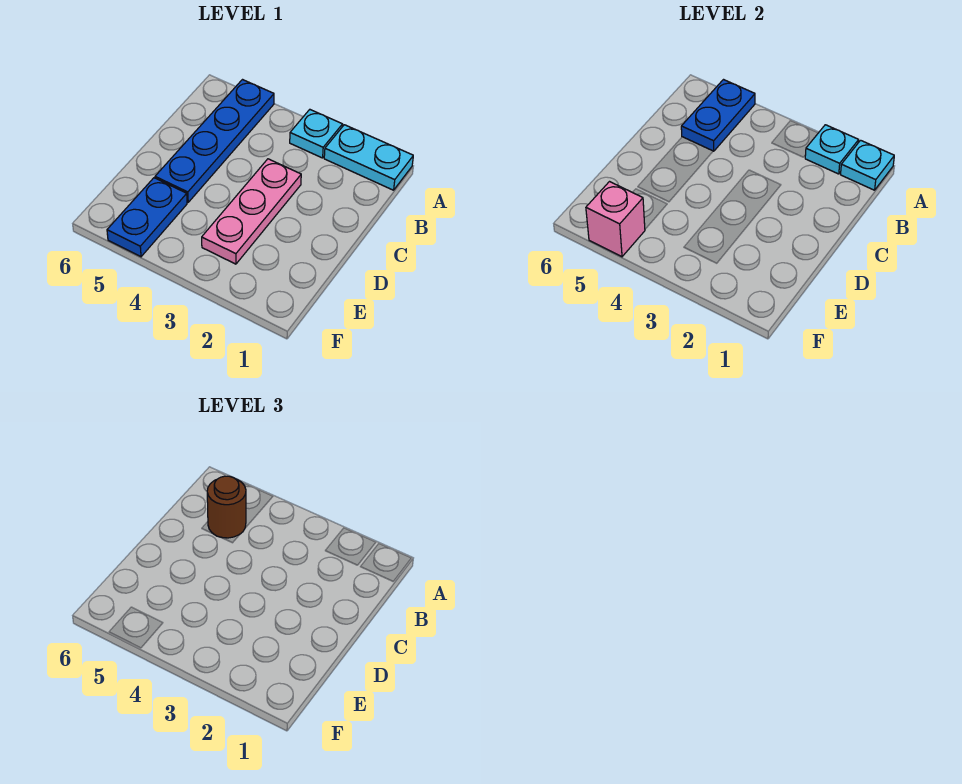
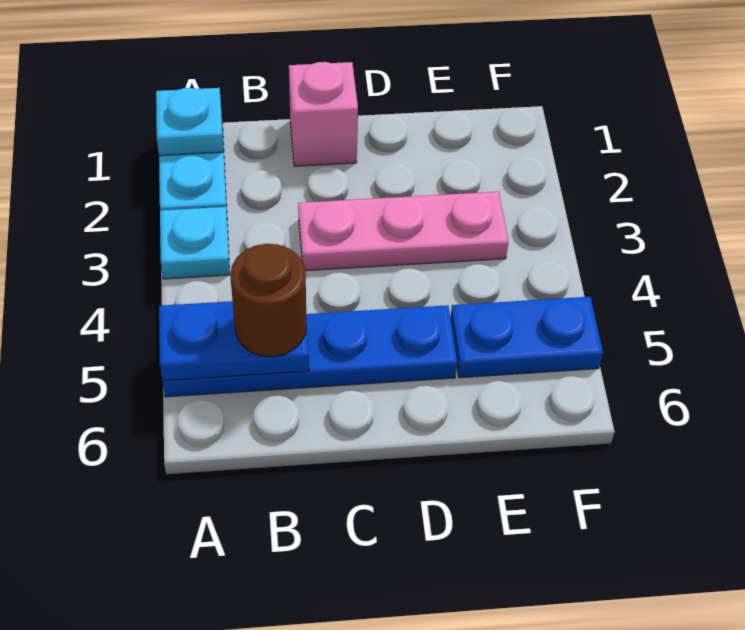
cyan 1x1 plate [805,125,859,174] -> none
pink 1x1 brick [586,182,645,257] -> pink 1x1 brick moved to [289,62,358,166]

